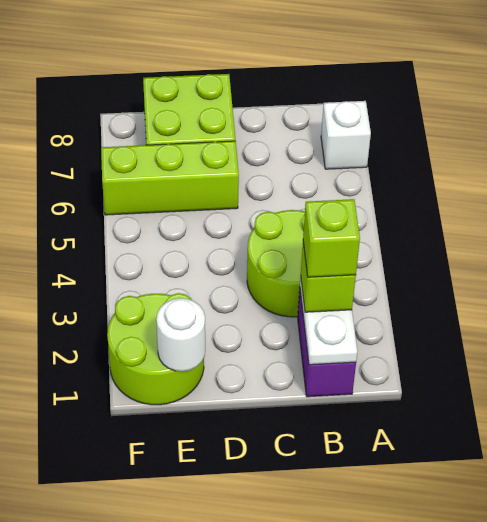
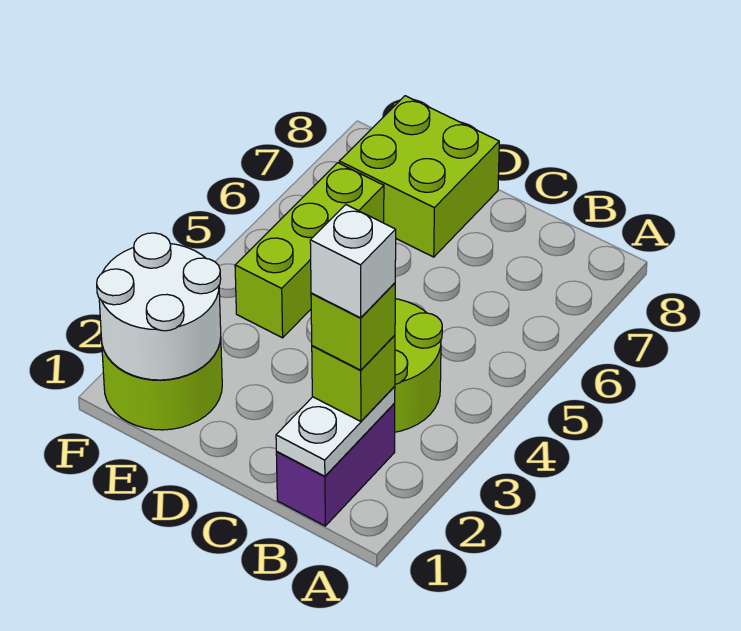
white 1x1 brick [321,101,371,169] -> white 1x1 brick moved to [310,205,396,318]
lime 1x3 brick [101,141,239,215] -> lime 1x3 brick turned to [235,163,384,338]
white 1x1 round brick [156,298,205,372] -> white 2x2 round brick [97,233,221,380]

